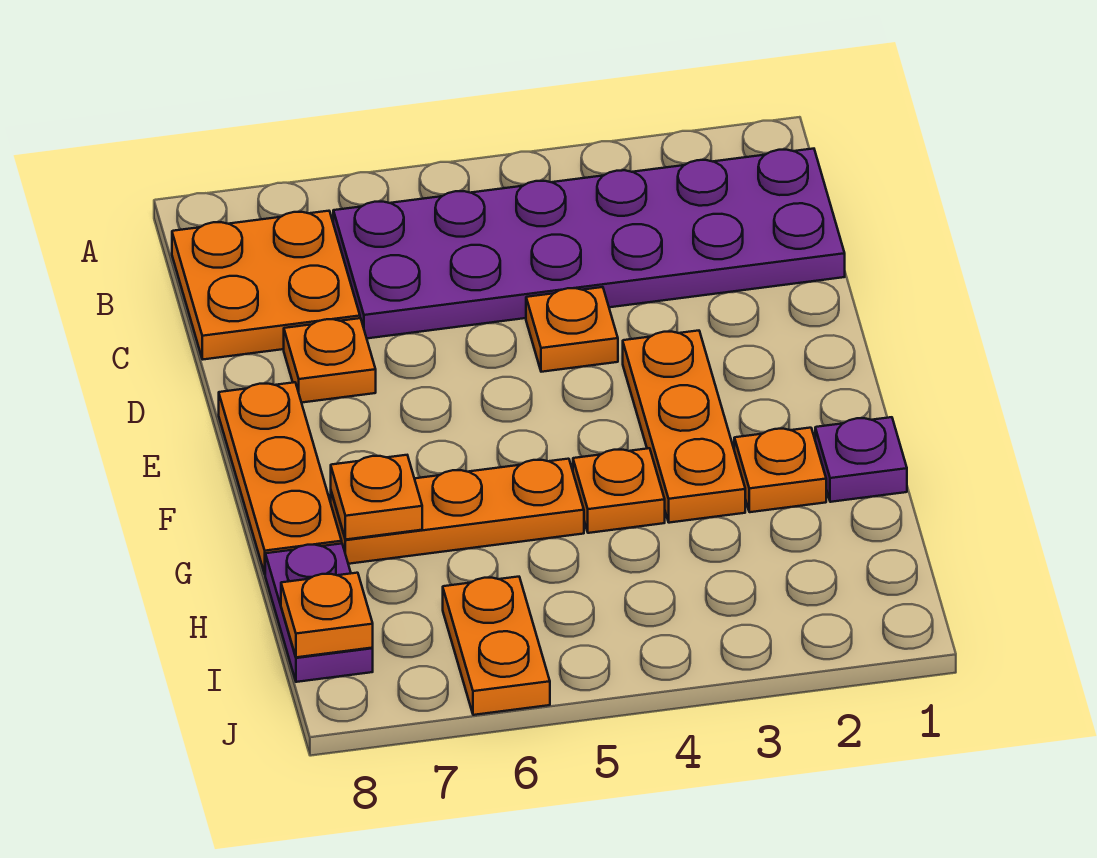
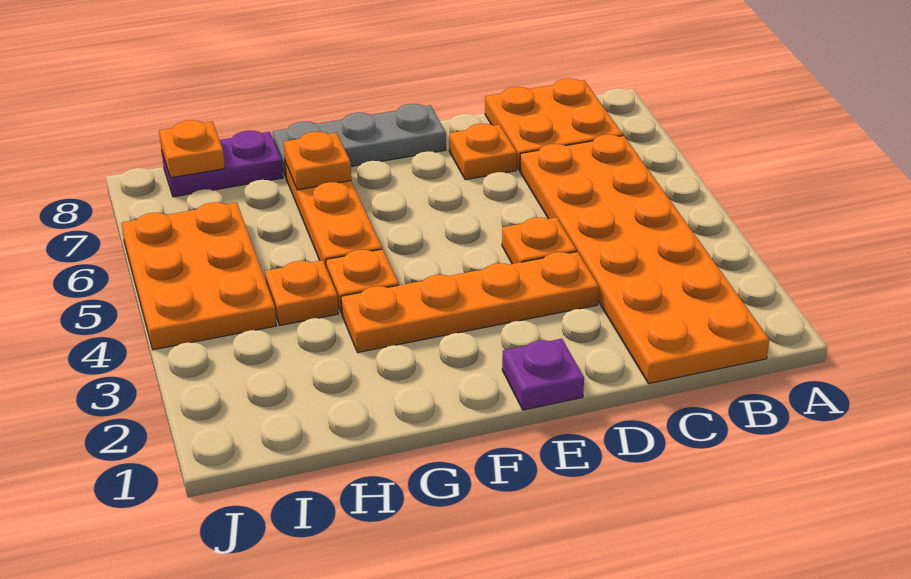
purple 2x6 plate [333,149,845,338] -> orange 2x6 plate [520,135,769,384]
orange 1x3 plate [623,331,745,523] -> orange 1x4 plate [341,252,599,353]
orange 1x3 plate [219,382,342,574] -> grey 1x3 plate [273,104,446,177]
purple 1x1 plate [815,417,907,502] -> purple 1x1 plate moved to [502,339,584,410]
orange 1x1 plate [734,428,826,512] -> orange 1x1 plate moved to [265,260,338,325]
orange 1x2 plate [443,577,550,715] -> orange 2x3 plate [121,202,276,350]

